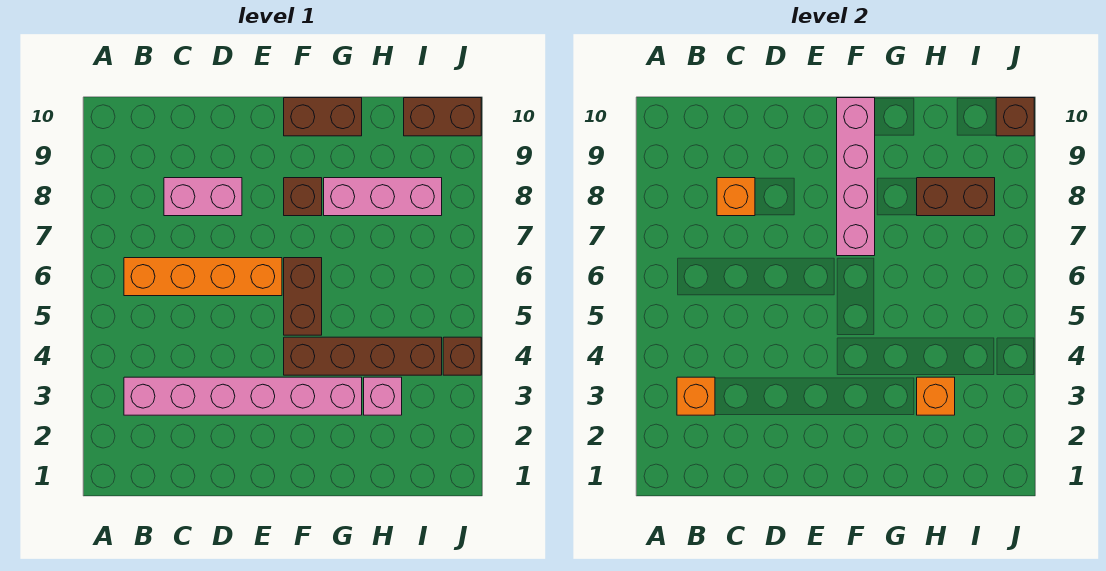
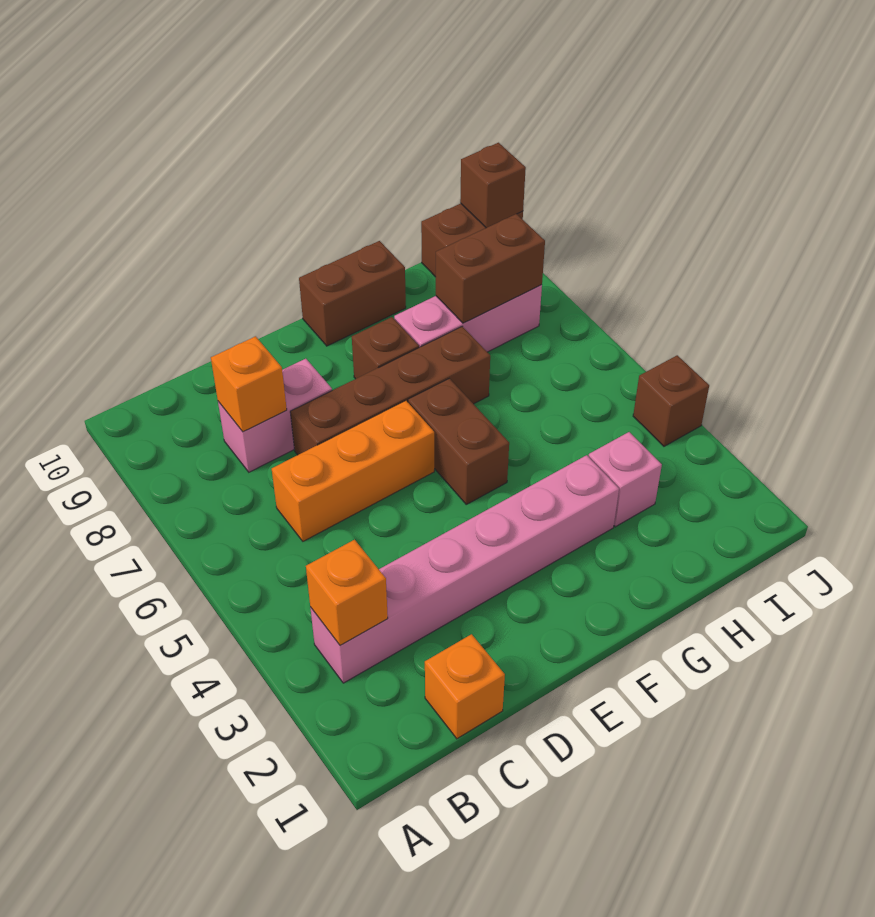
orange 1x4 brick [124,258,282,296] -> orange 1x3 brick [272,401,434,541]
brown 1x4 brick [284,337,442,375] -> brown 1x4 brick moved to [290,327,490,455]
pink 1x4 brick [837,98,875,256] -> none
orange 1x1 brick [917,377,955,415] -> orange 1x1 brick moved to [425,634,505,739]

